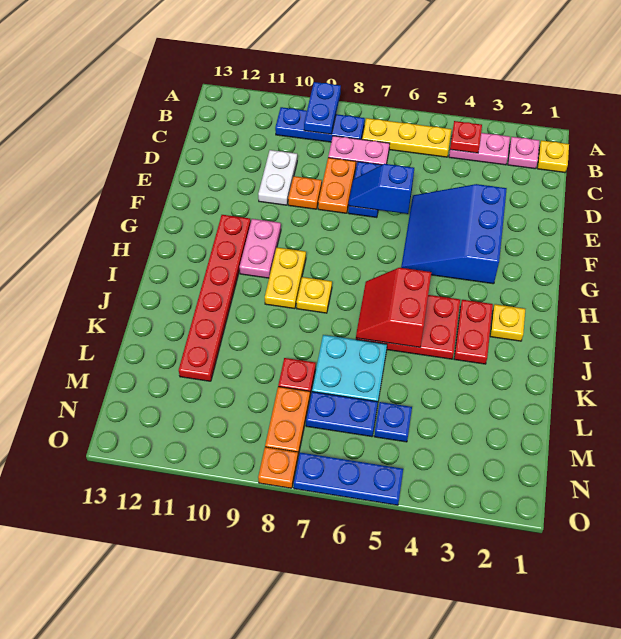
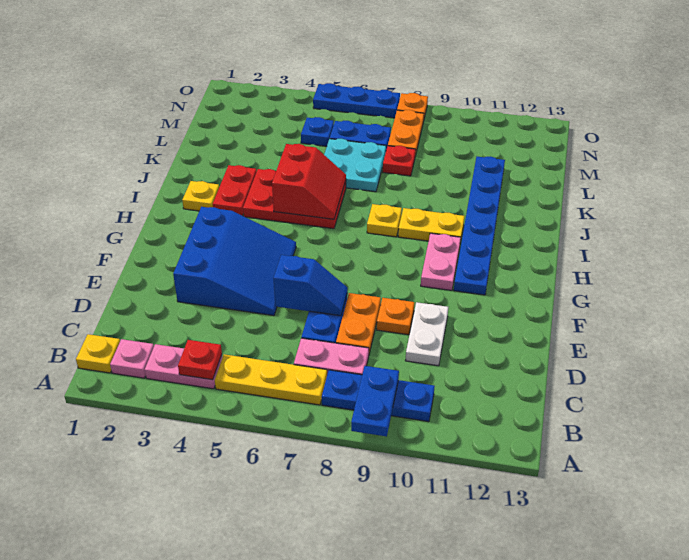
red 1x6 plate [179,215,251,381] -> blue 1x6 plate [454,157,505,295]
yellow 1x2 plate [265,247,306,309] -> yellow 1x2 plate turned to [398,208,464,242]

